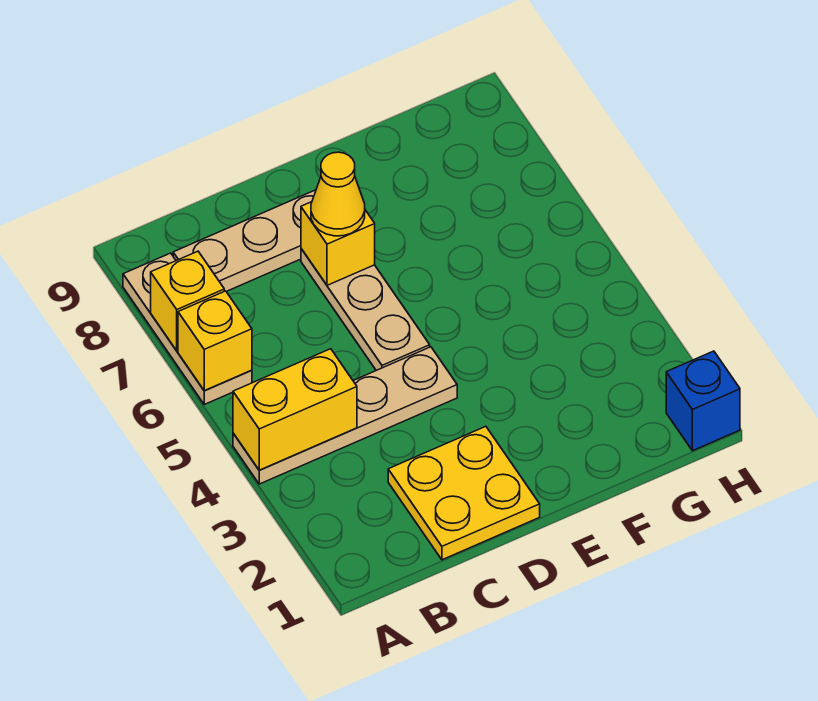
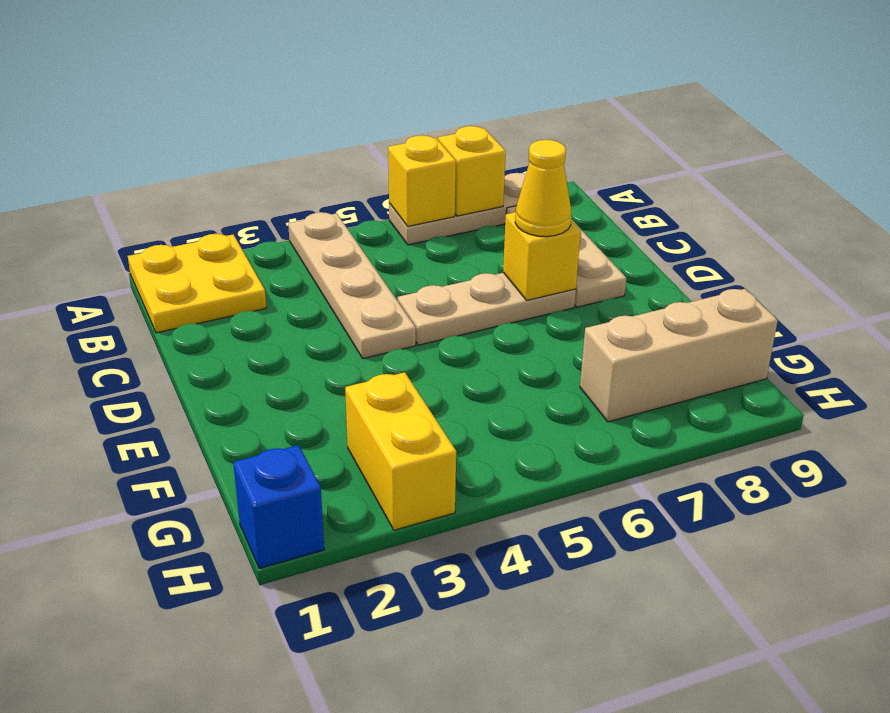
yellow 1x2 brick [233,349,357,470] -> yellow 1x2 brick moved to [345,372,456,530]
yellow 2x2 plate [388,426,540,560] -> yellow 2x2 plate moved to [128,234,266,333]
none -> tan 1x3 brick [580,289,778,422]

